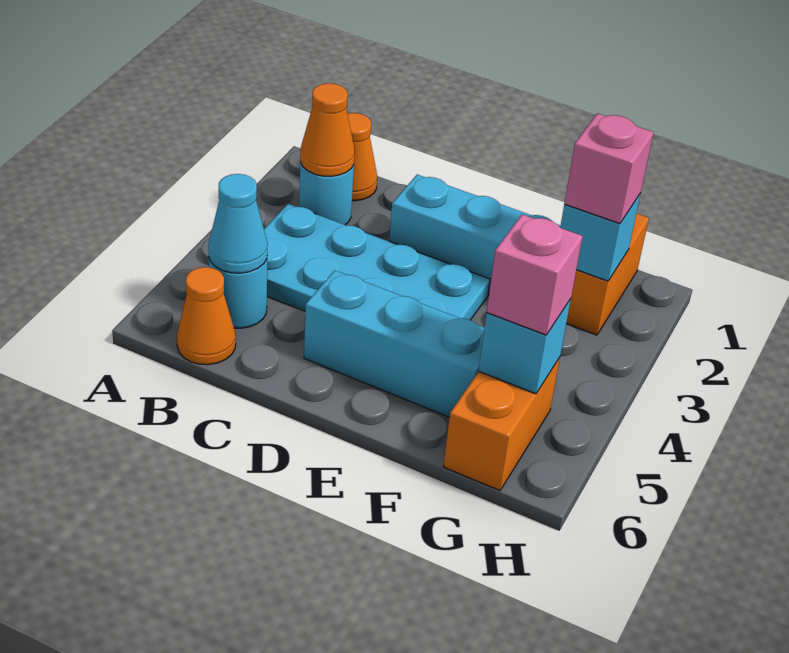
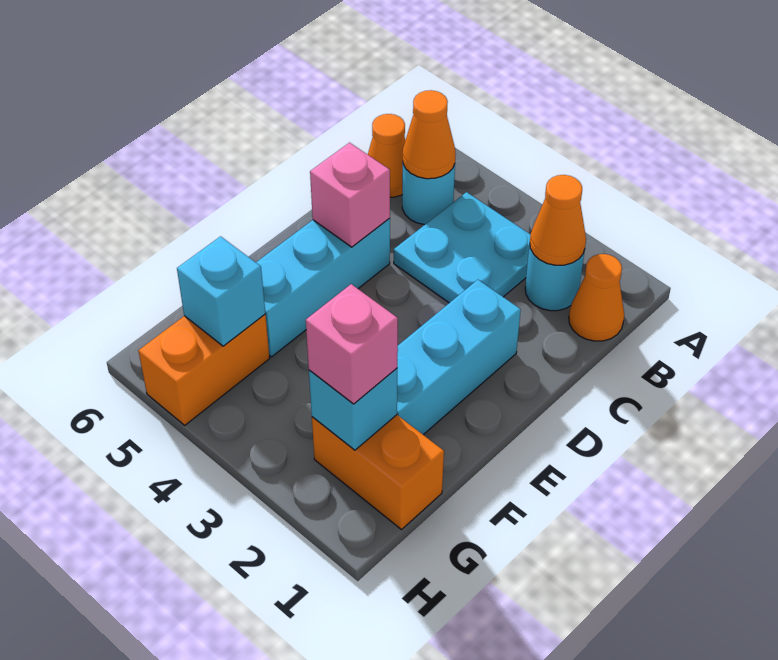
cyan 2x4 plate [264,204,490,320] -> cyan 2x2 plate [394,192,531,303]
cyan 1x1 cone [208,174,268,273] -> orange 1x1 cone [403,90,456,179]
orange 1x2 brick [443,358,560,491] -> orange 1x2 brick turned to [138,315,270,425]
pink 1x1 brick [487,214,582,335] -> pink 1x1 brick moved to [310,143,390,247]

